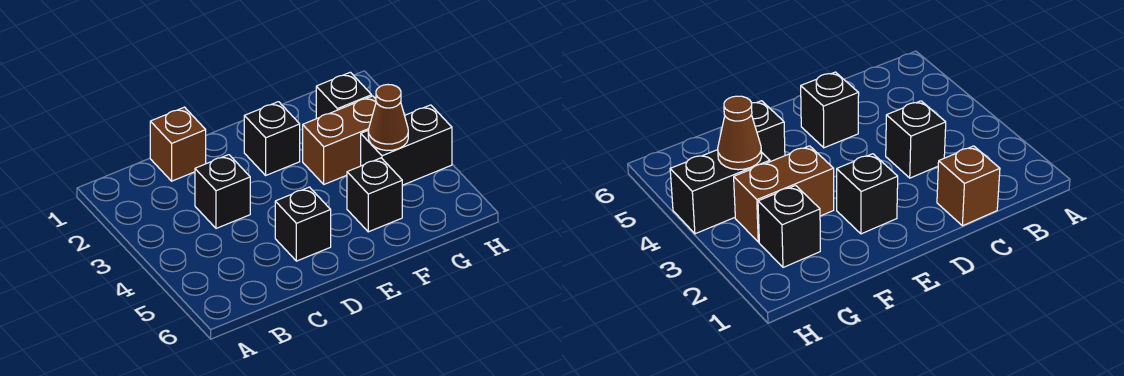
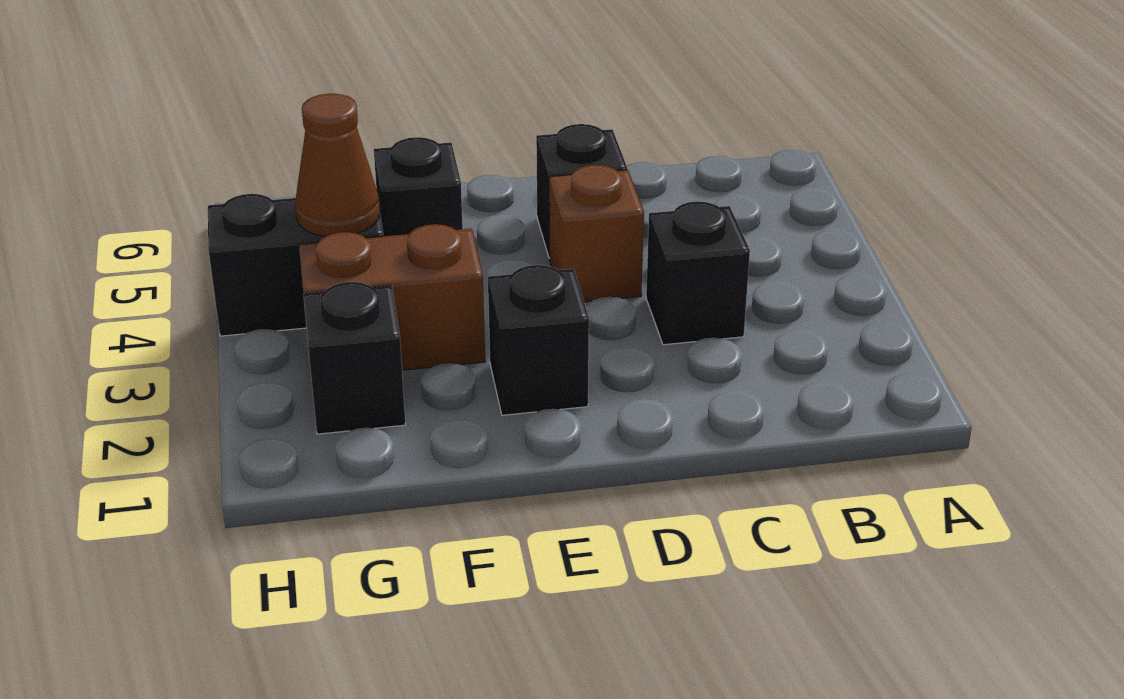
brown 1x1 brick [150,107,206,181] -> brown 1x1 brick moved to [549,165,644,302]

